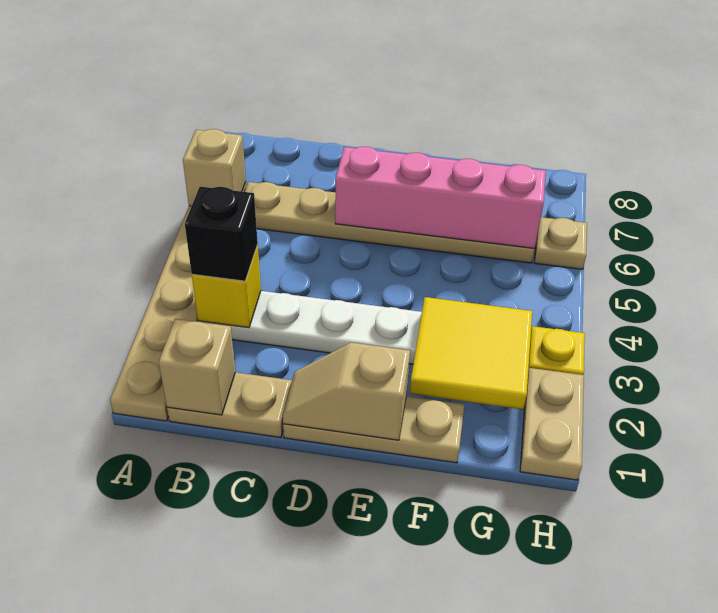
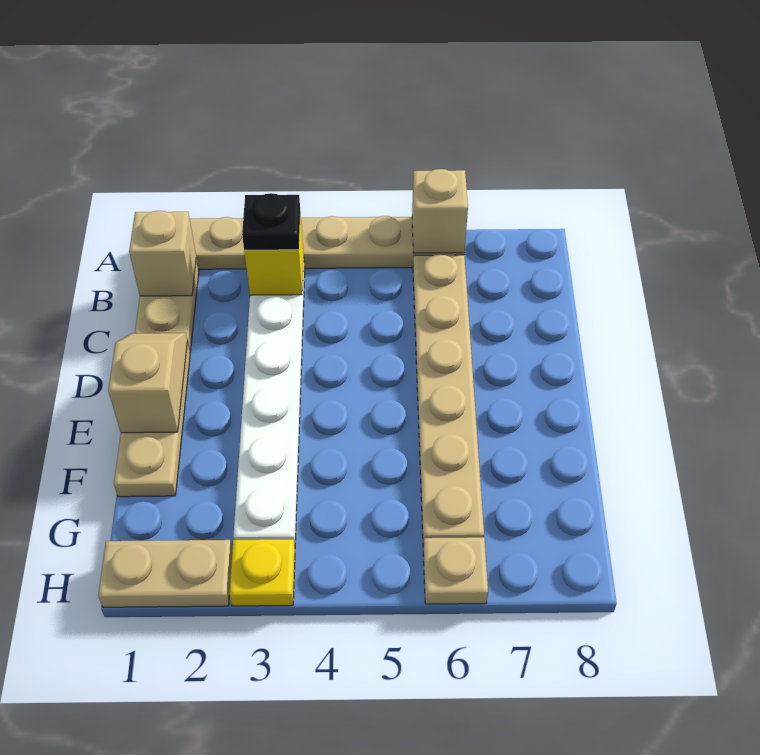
black 1x1 brick [185,187,258,281] -> black 1x1 plate [242,193,300,250]
pink 1x4 brick [335,147,546,249] -> none
yellow 2x2 tile [410,297,532,409] -> none

